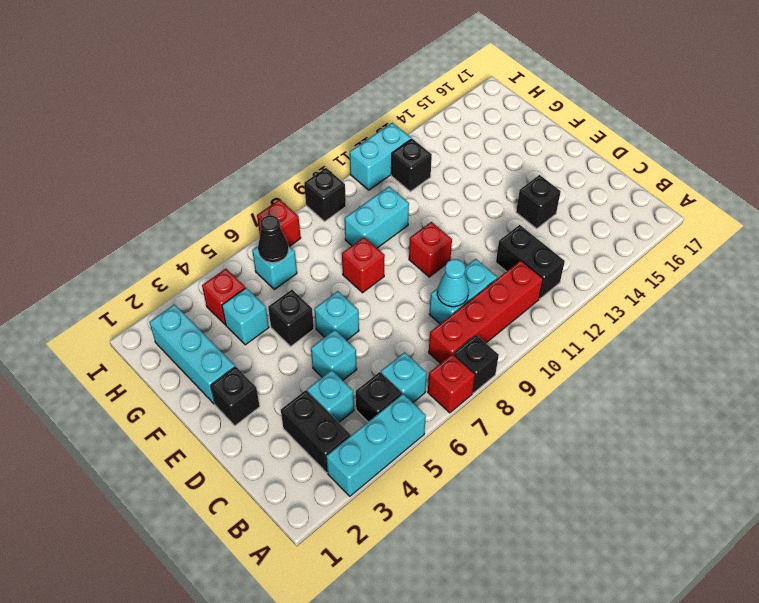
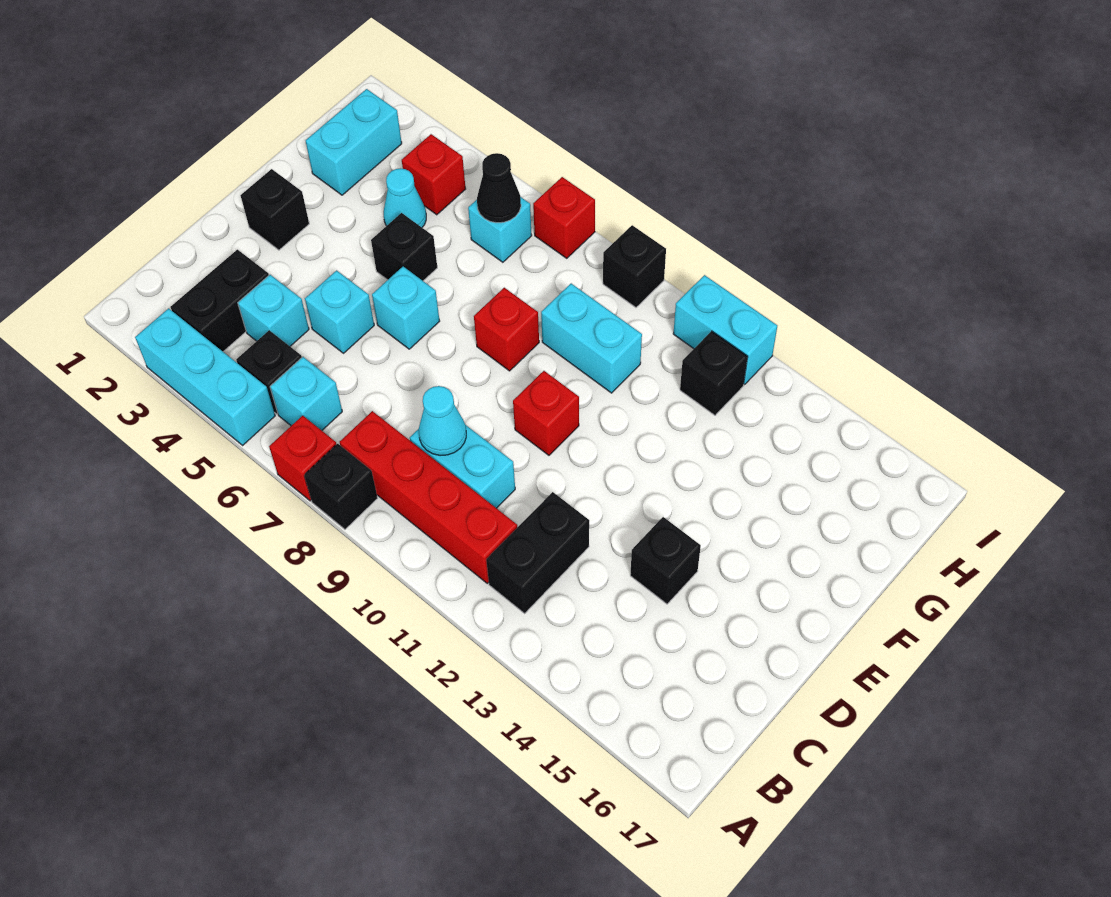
cyan 1x3 brick [149,304,235,404] -> cyan 1x2 brick [306,89,402,195]
cyan 1x1 brick [222,288,269,345] -> cyan 1x1 cone [384,168,426,227]

